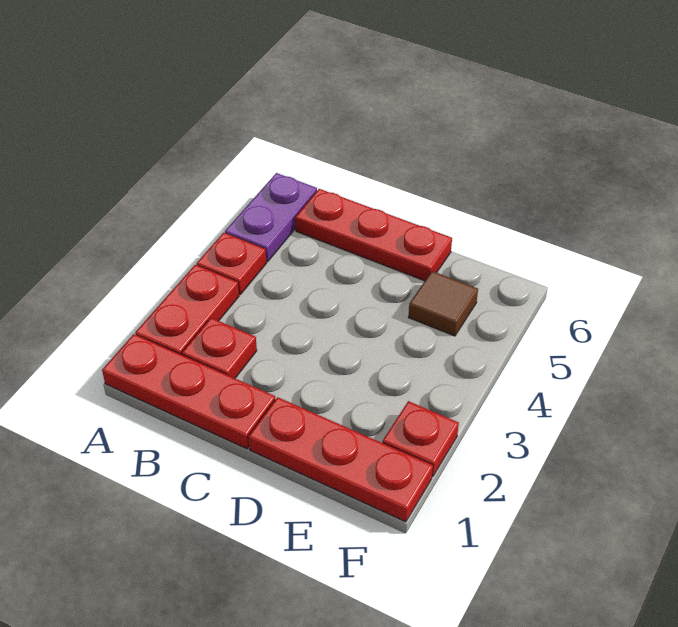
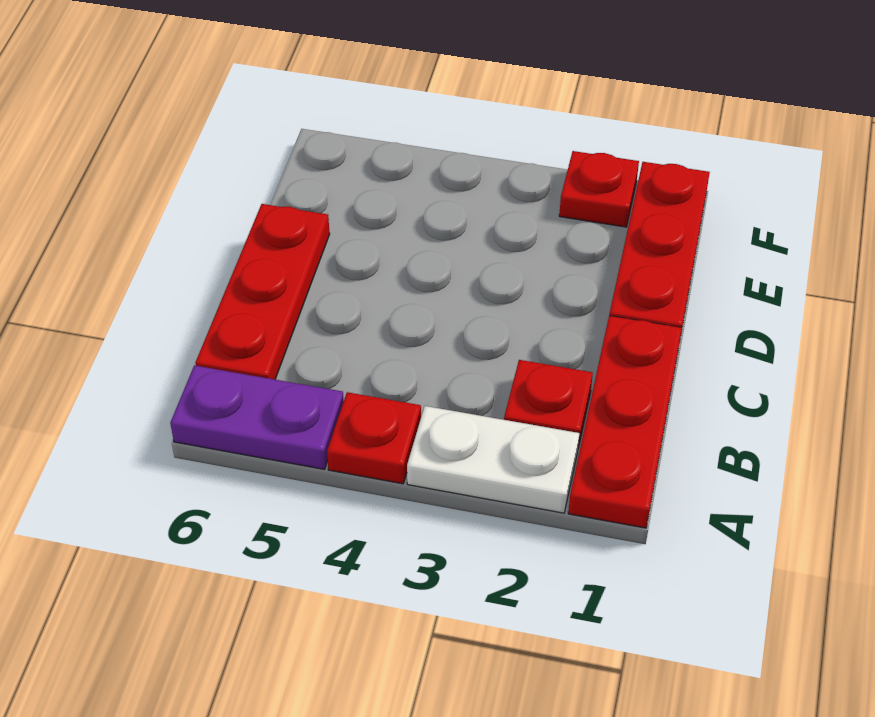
red 1x2 plate [135,265,239,355] -> white 1x2 plate [407,406,579,513]
brown 1x1 tile [408,271,478,336] -> none

